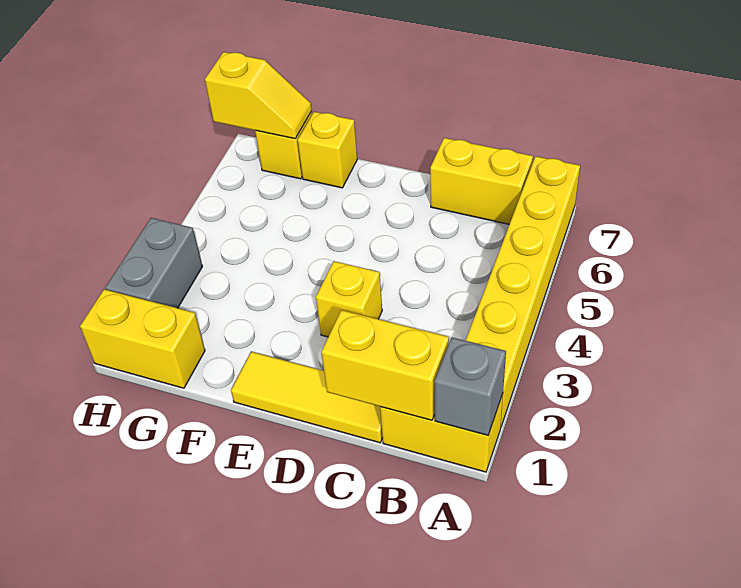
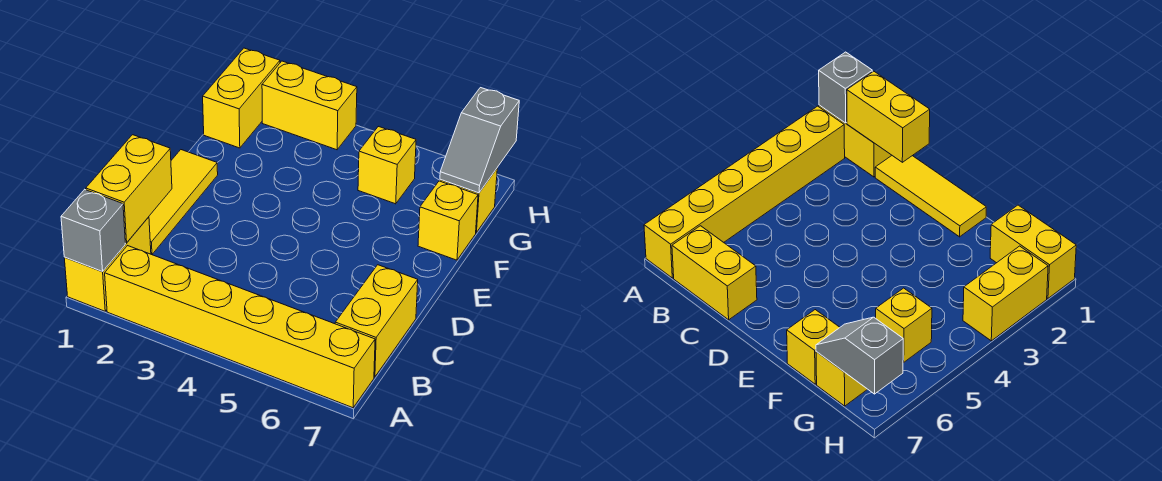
yellow 1x1 brick [316,261,382,337] -> yellow 1x1 brick moved to [358,126,416,204]
yellow 1x2 slope [205,52,312,139] -> grey 1x2 slope [440,88,519,193]
grey 1x2 brick [105,218,202,308] -> yellow 1x2 brick [262,61,357,150]

